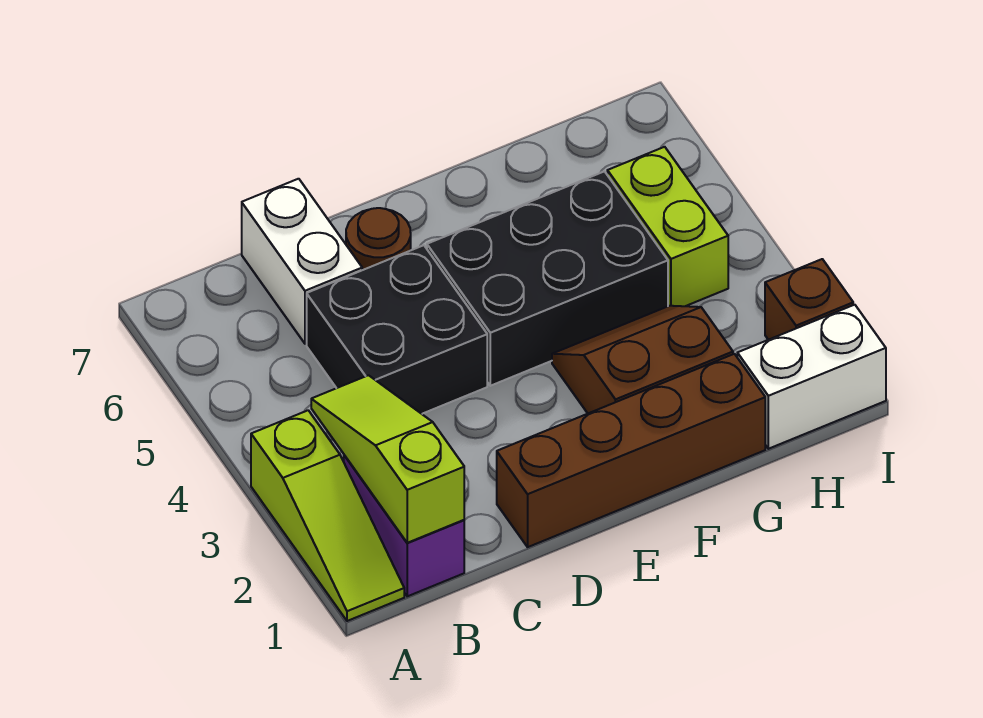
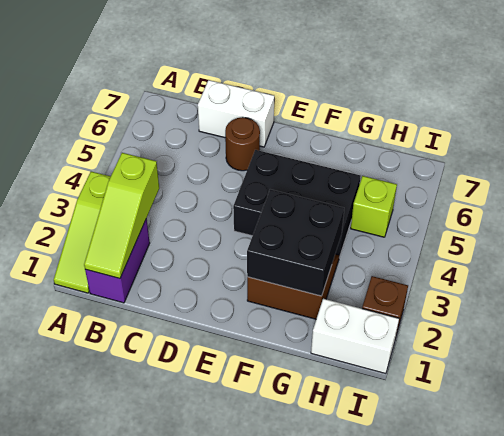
lime 1x3 slope [311,375,464,543] -> lime 1x3 slope turned to [84,153,159,279]
black 2x2 brick [307,245,487,414] -> black 2x2 brick moved to [247,189,344,296]
white 1x2 brick [242,179,362,344] -> white 1x2 brick turned to [198,80,274,147]
brown 1x4 brick [497,354,765,547] -> none
lime 1x2 brick [607,147,728,306] -> lime 1x1 brick [351,176,397,237]

